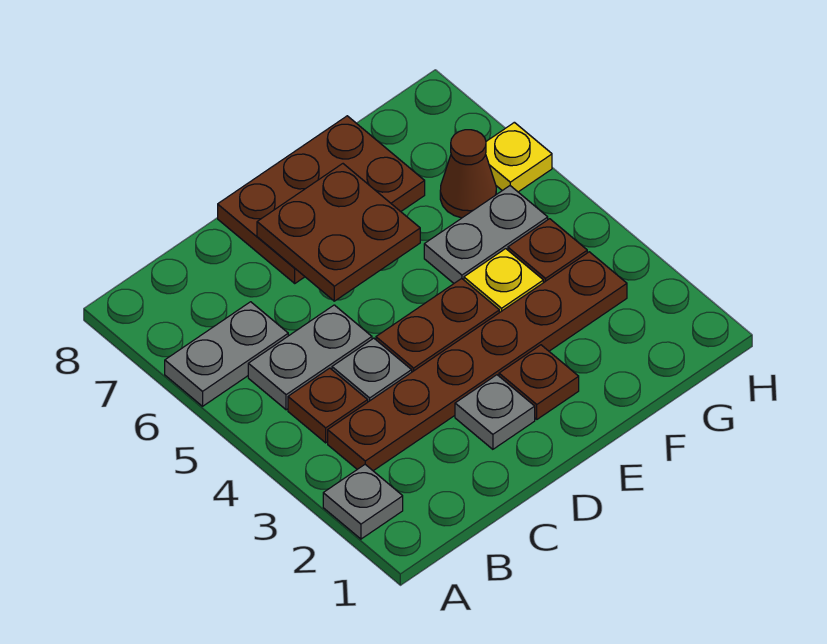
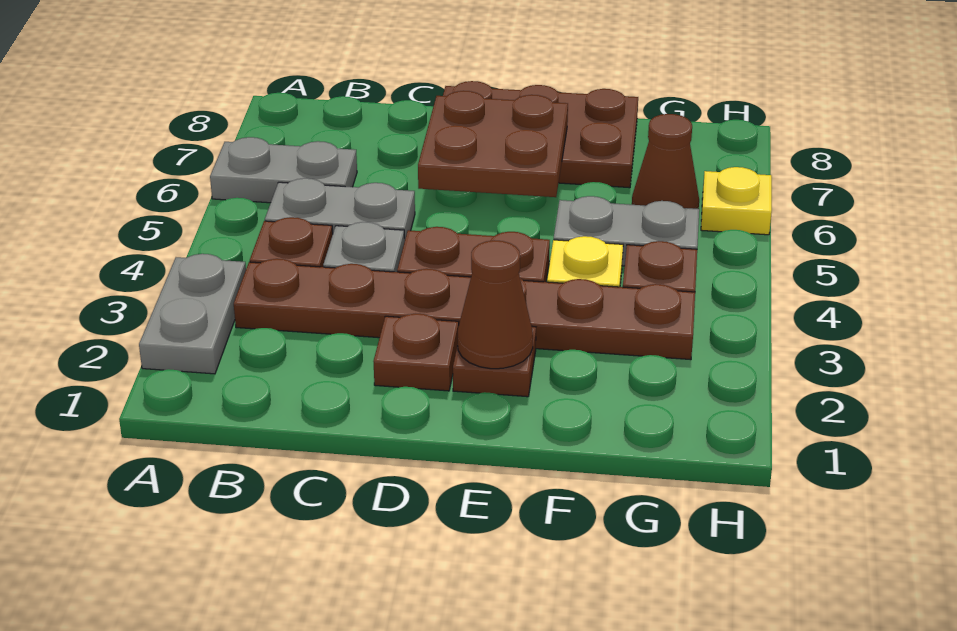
grey 1x1 plate [323,465,403,539] -> grey 1x2 plate [139,254,246,374]
grey 1x1 plate [455,375,535,449] -> brown 1x1 plate [373,314,459,391]
none -> brown 1x1 cone [458,240,533,369]

